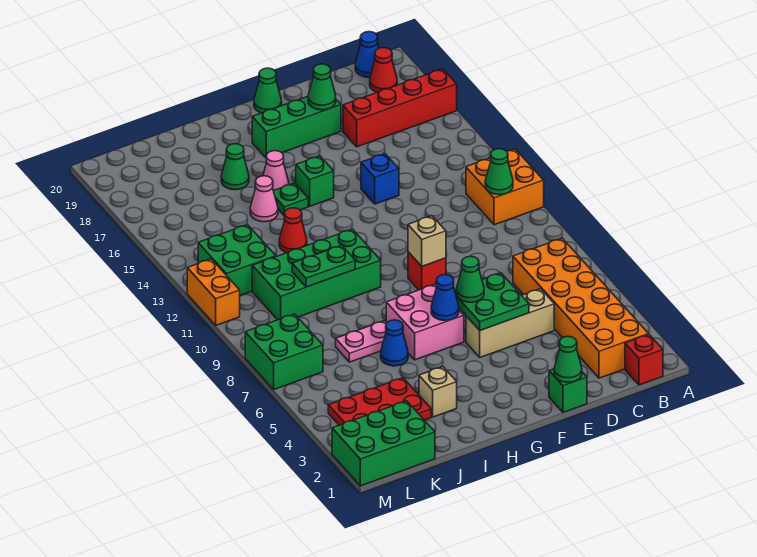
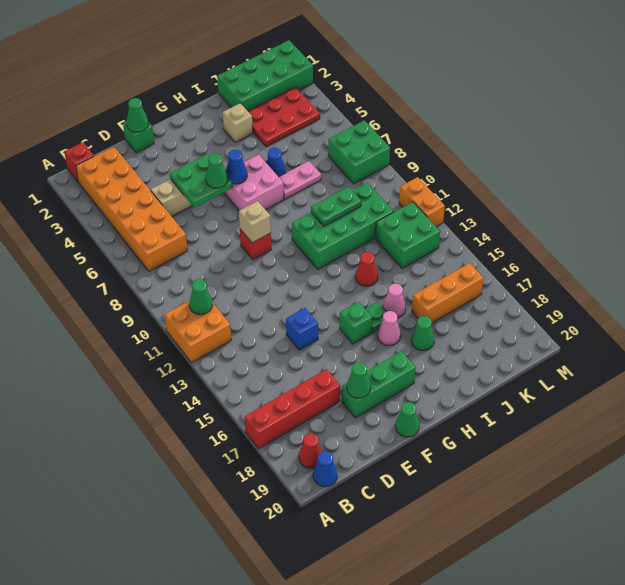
none -> orange 1x3 brick [412,263,483,323]
green 2x3 brick [332,401,435,486] -> green 2x4 brick [217,40,313,111]

